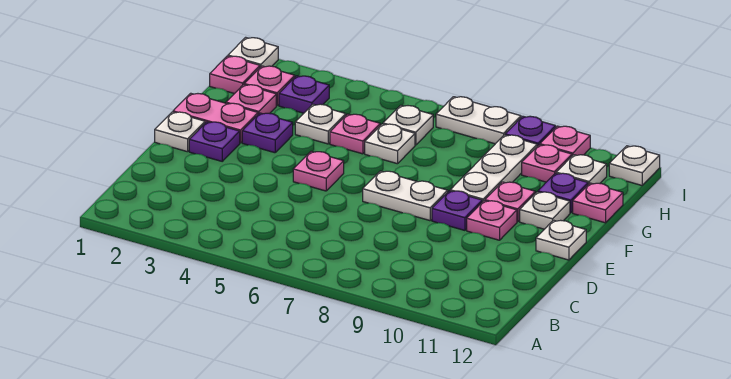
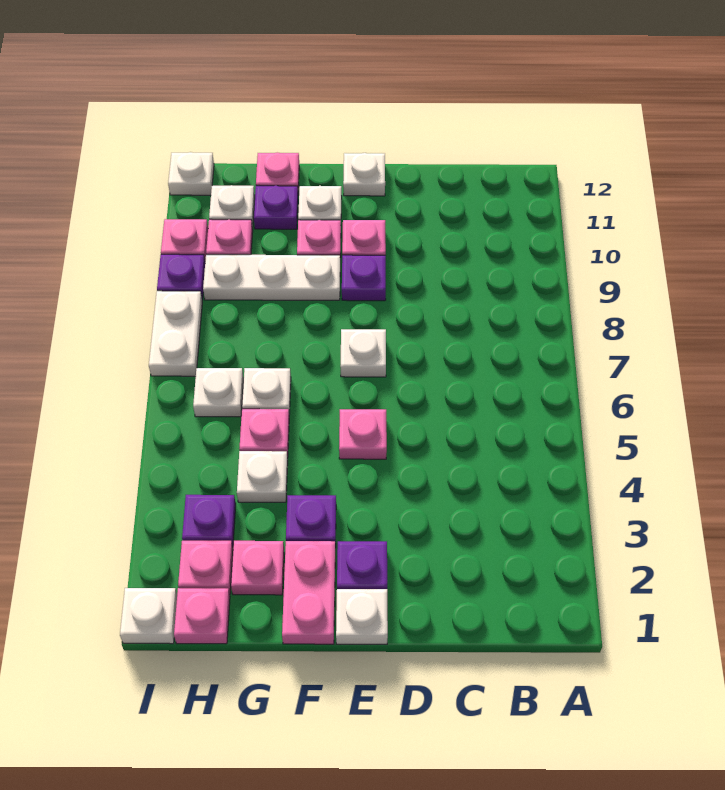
white 1x2 plate [363,171,448,221] -> white 1x1 plate [340,329,386,377]

